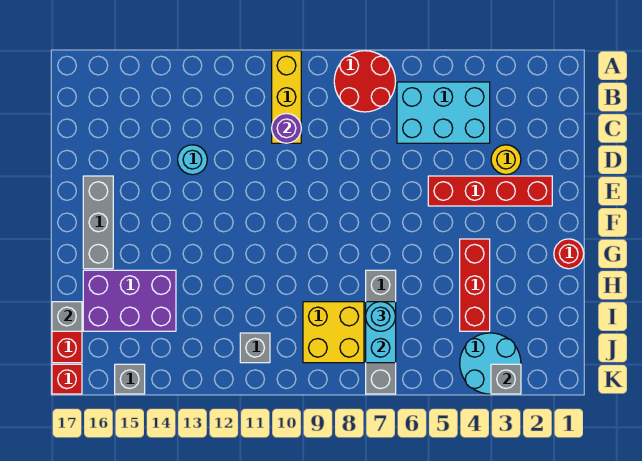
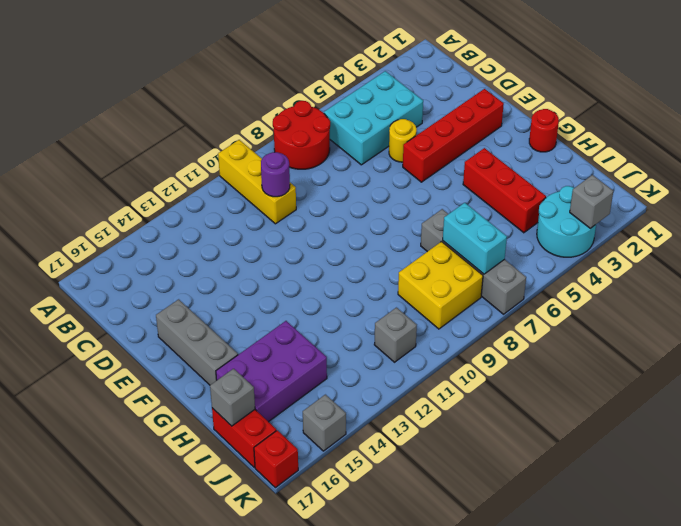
yellow 1x1 round brick [491,145,521,175] -> yellow 1x1 round brick moved to [389,119,417,162]
cyan 1x1 round brick [178,145,207,175] -> none
cyan 1x1 round brick [366,302,396,331] -> none

